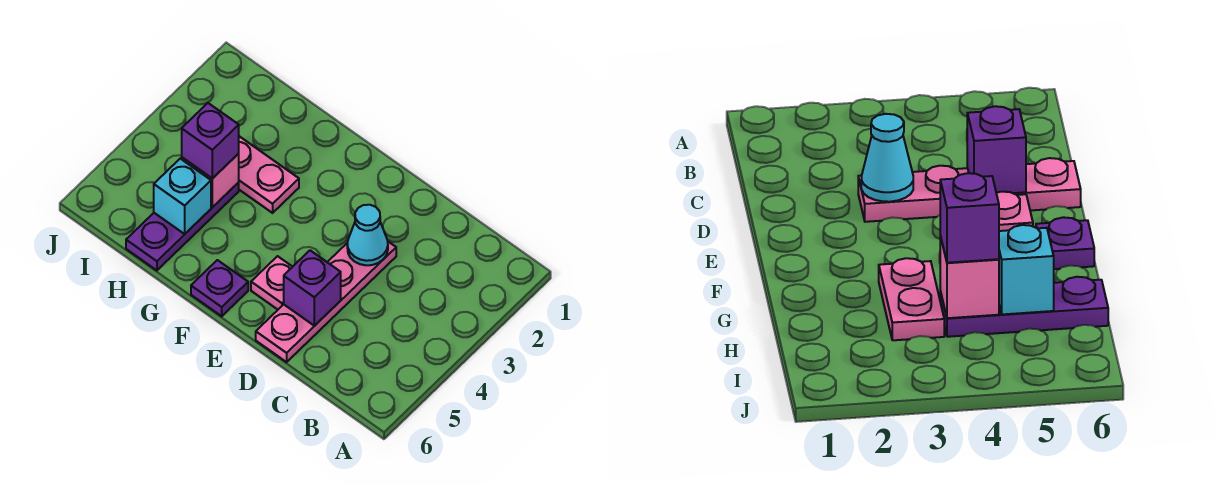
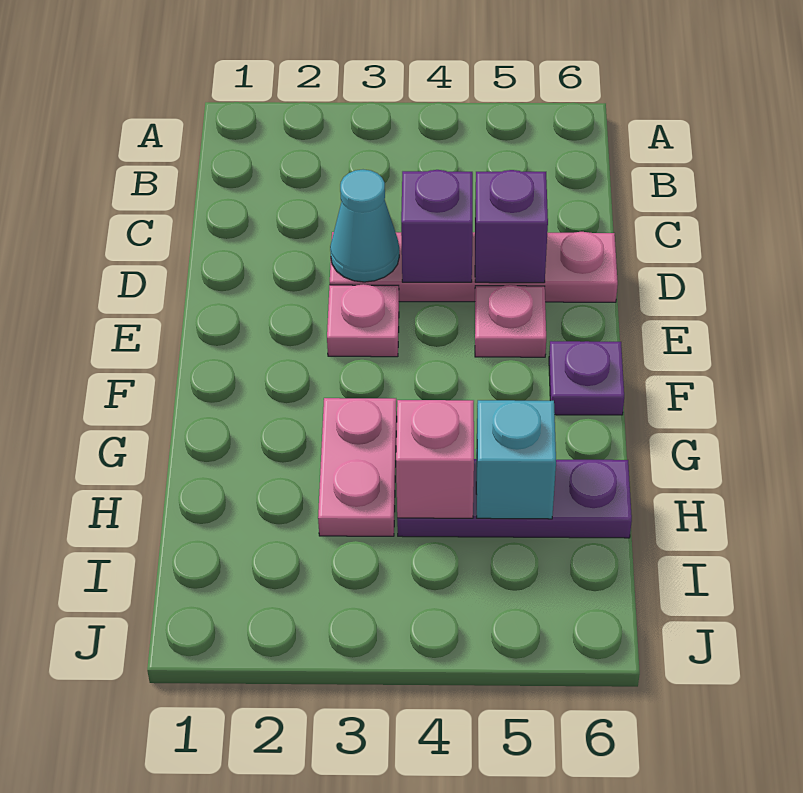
none -> pink 1x1 plate [327,284,399,357]
purple 1x1 brick [182,103,239,179] -> purple 1x1 brick moved to [401,170,473,282]

